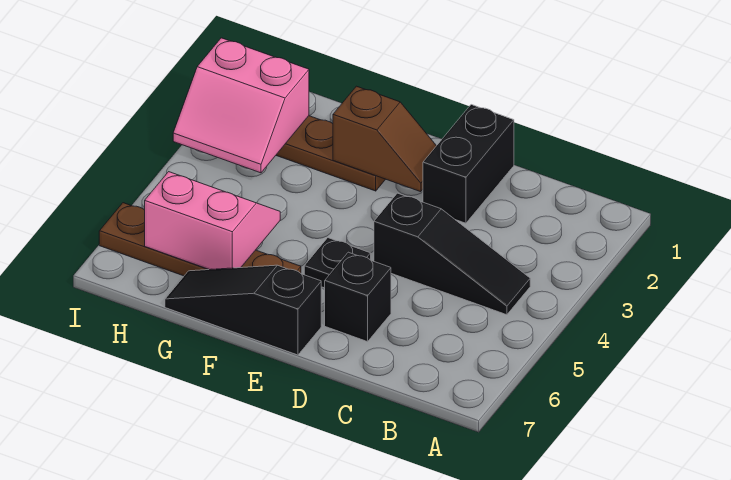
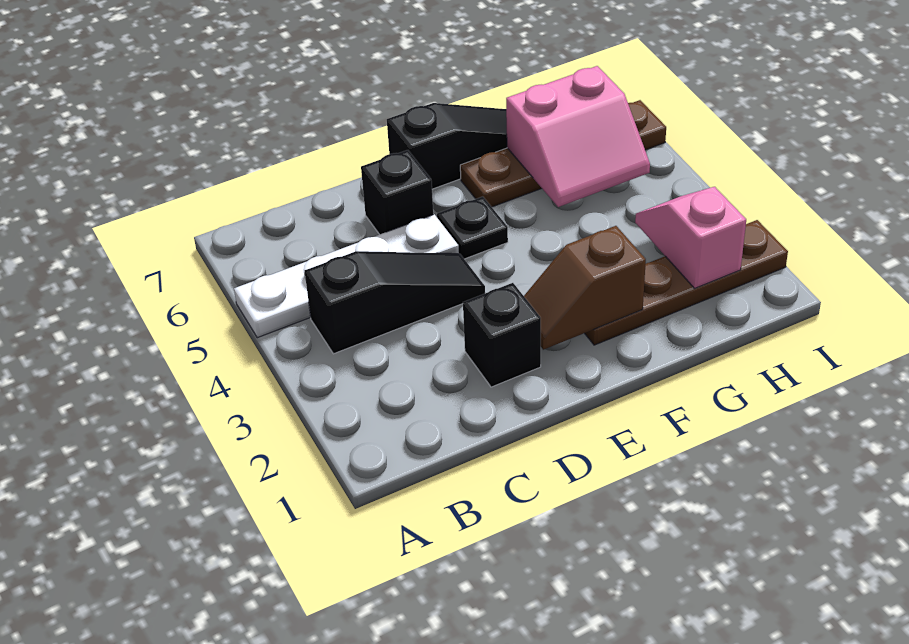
none -> white 1x4 plate [234,214,459,338]
black 1x3 slope [374,193,530,315] -> black 1x3 slope turned to [305,251,485,354]
black 1x2 brick [423,105,514,223] -> black 1x1 brick [463,283,541,387]
pink 2x2 slope [173,38,309,173] -> pink 1x2 slope [635,187,746,288]

